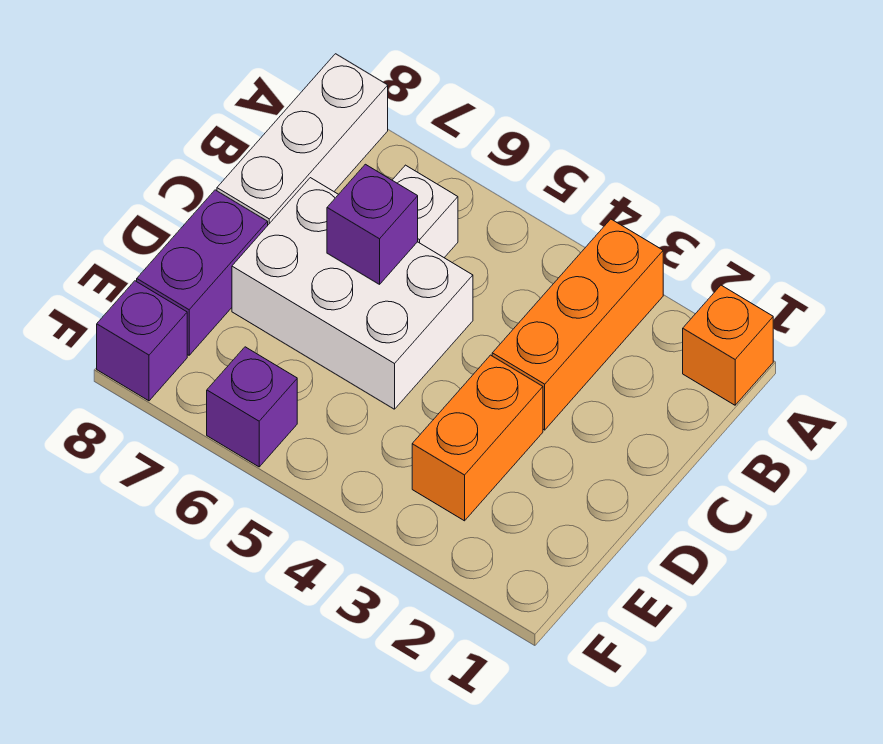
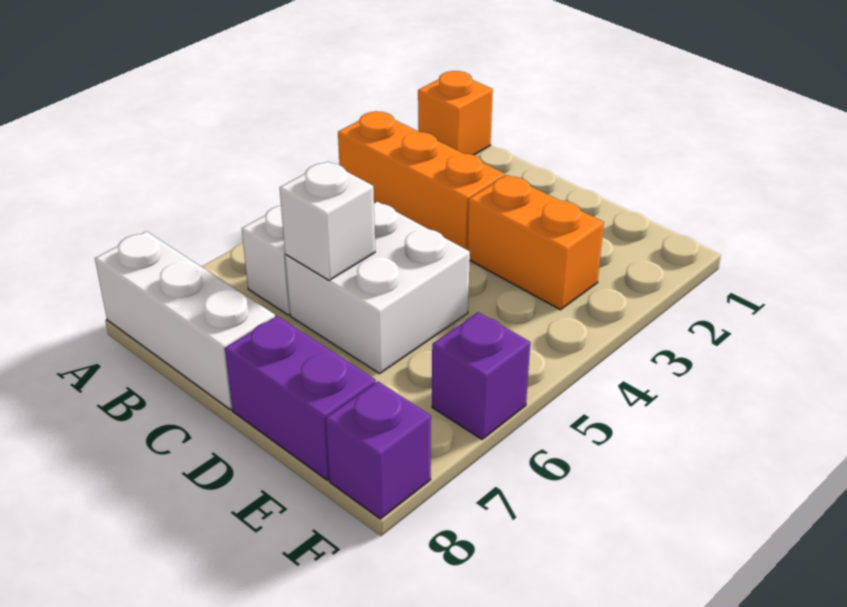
white 2x3 brick [232,178,473,409] -> white 2x2 brick [285,202,470,374]
purple 1x1 brick [327,164,418,284] -> white 1x1 brick [280,162,375,280]

